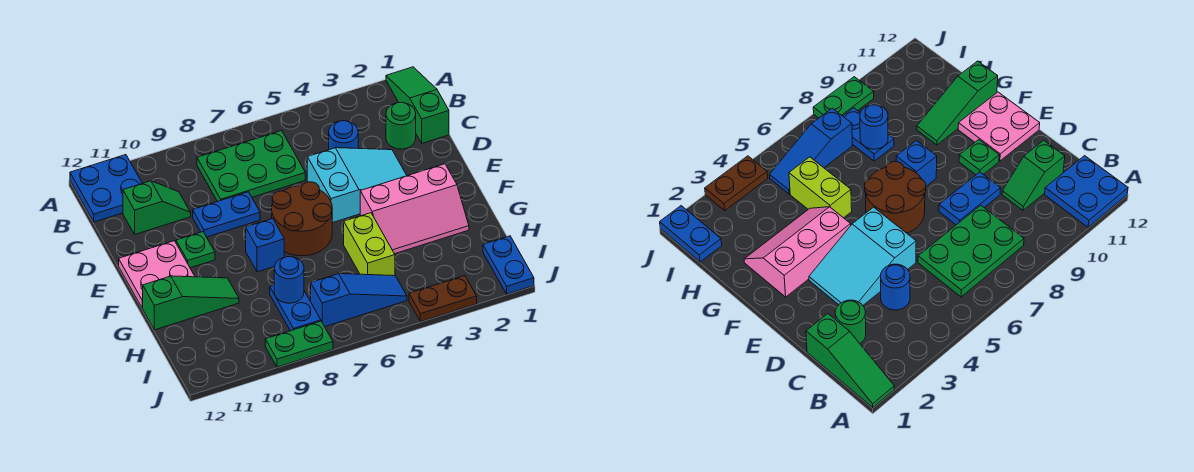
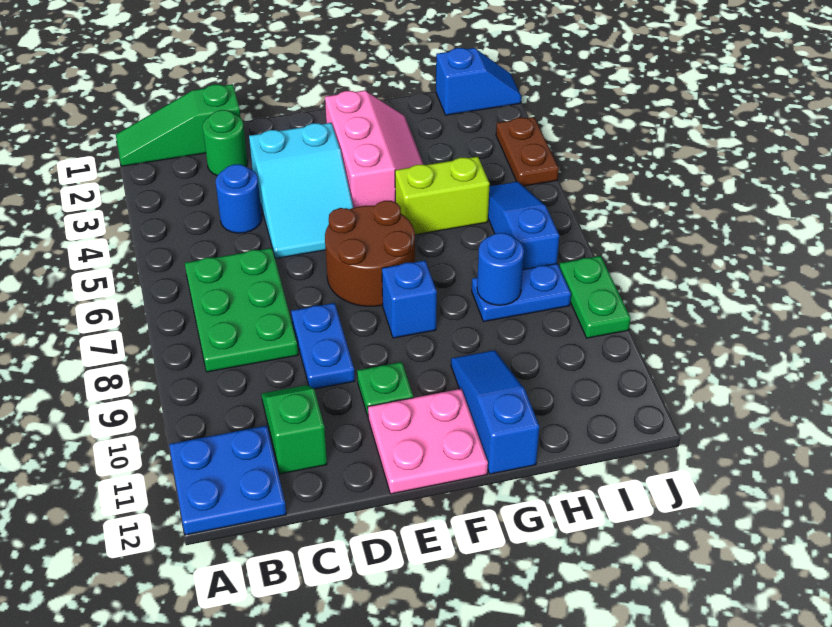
cyan 2x3 slope [307,148,407,223] -> cyan 2x3 slope turned to [249,123,353,259]
green 1x3 slope [142,276,239,330] -> blue 1x3 slope [451,350,539,474]
blue 1x2 plate [483,236,534,294] -> blue 1x2 slope [436,48,521,115]

